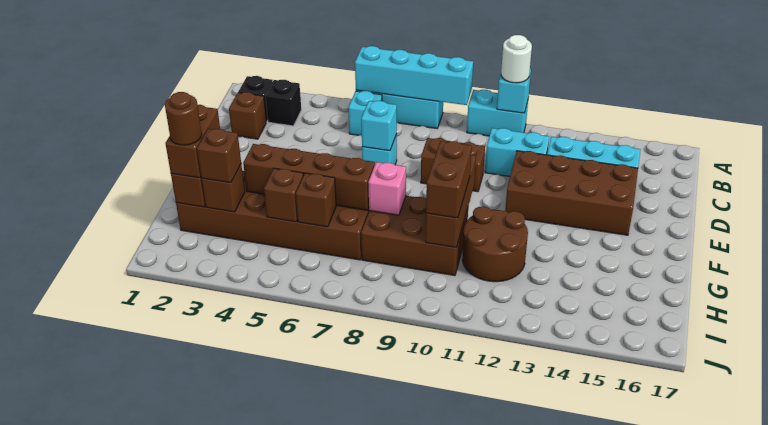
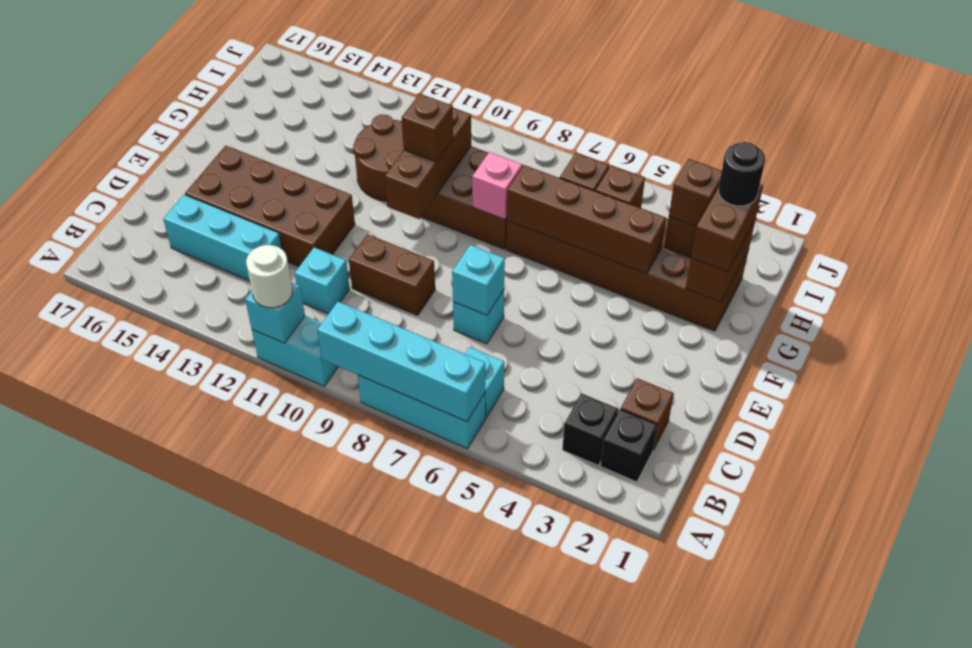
cyan 1x2 brick [485,128,549,176] -> cyan 1x1 brick [295,247,350,314]
brown 1x2 brick [426,141,472,218] -> brown 1x1 brick [402,94,453,162]
brown 1x1 round brick [165,92,202,145] -> black 1x1 round brick [718,142,765,206]

